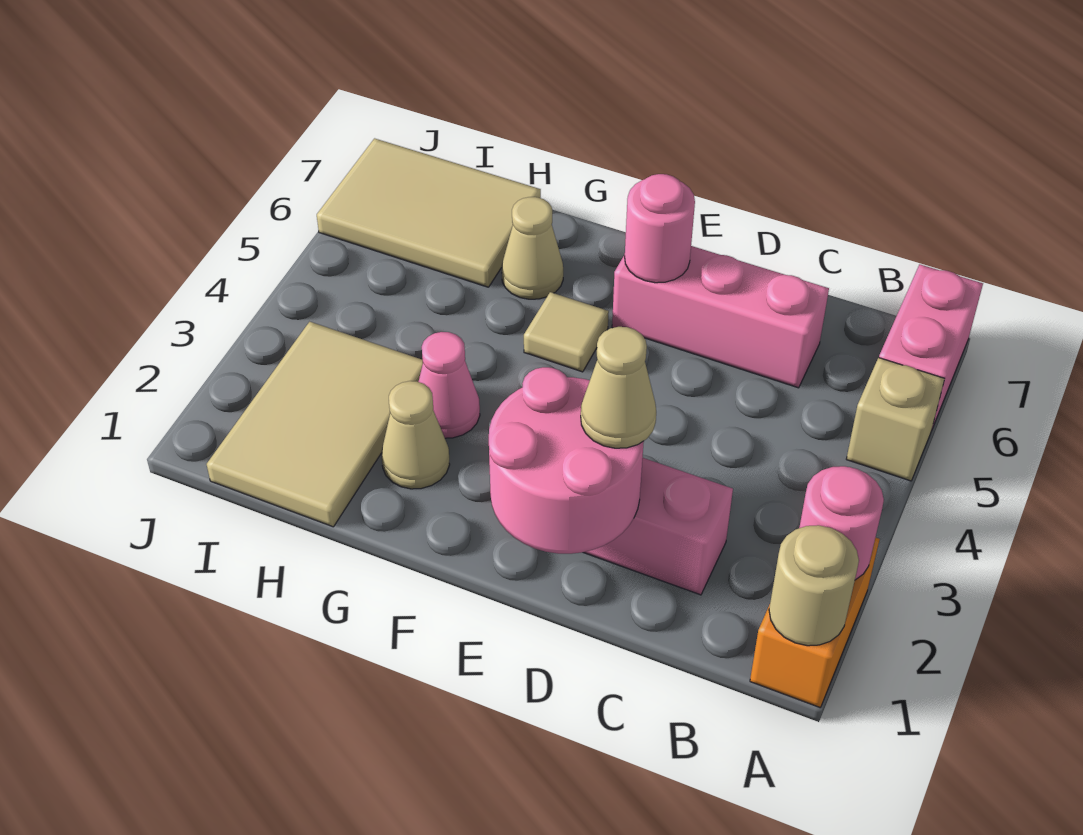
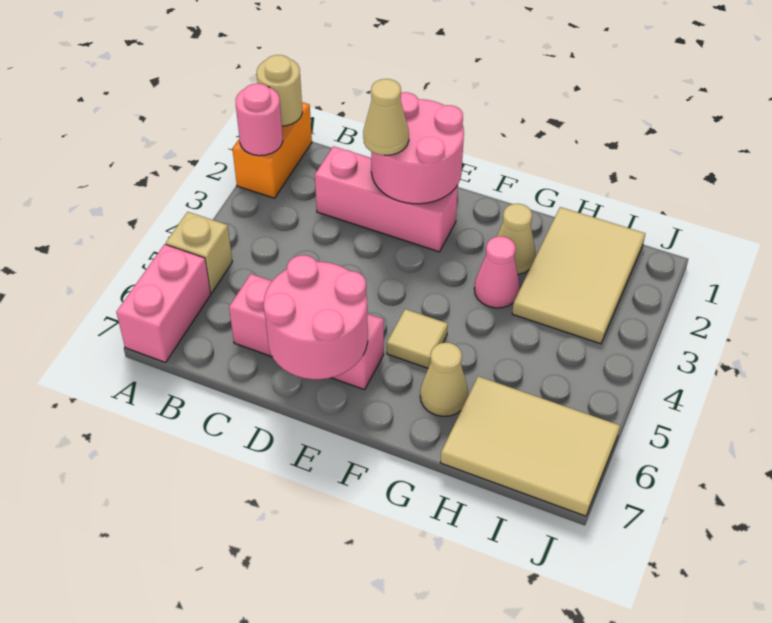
pink 1x1 round brick [625,174,695,283] -> pink 2x2 round brick [263,255,368,379]

